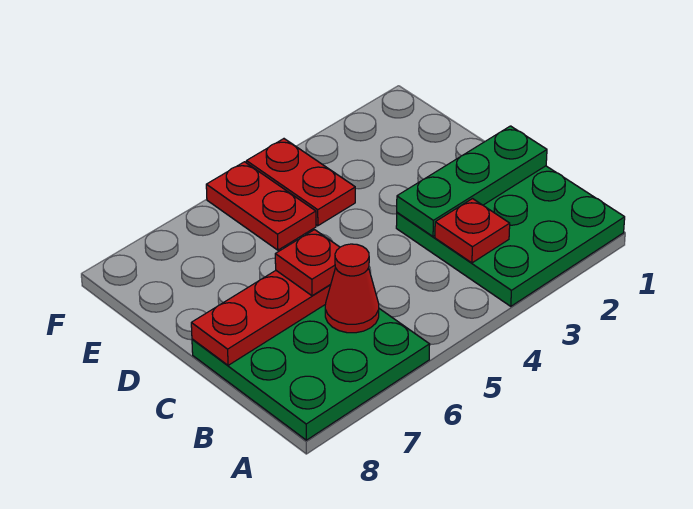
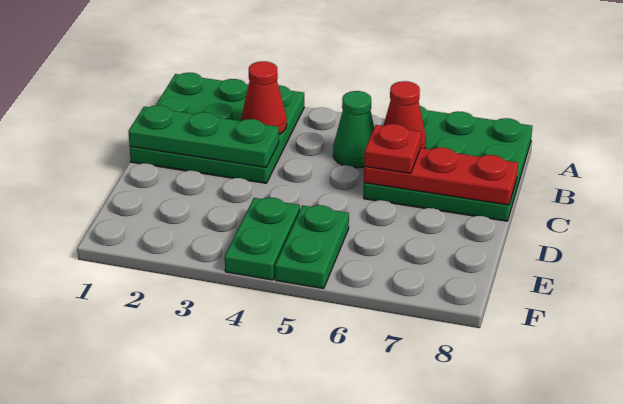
red 1x1 plate [435,199,510,263] -> red 1x1 cone [241,61,287,134]
none -> green 1x1 cone [333,91,374,168]
red 1x2 plate [246,139,355,226] -> green 1x2 plate [225,197,300,280]
red 1x2 plate [206,162,316,250] -> green 1x2 plate [275,205,349,289]

